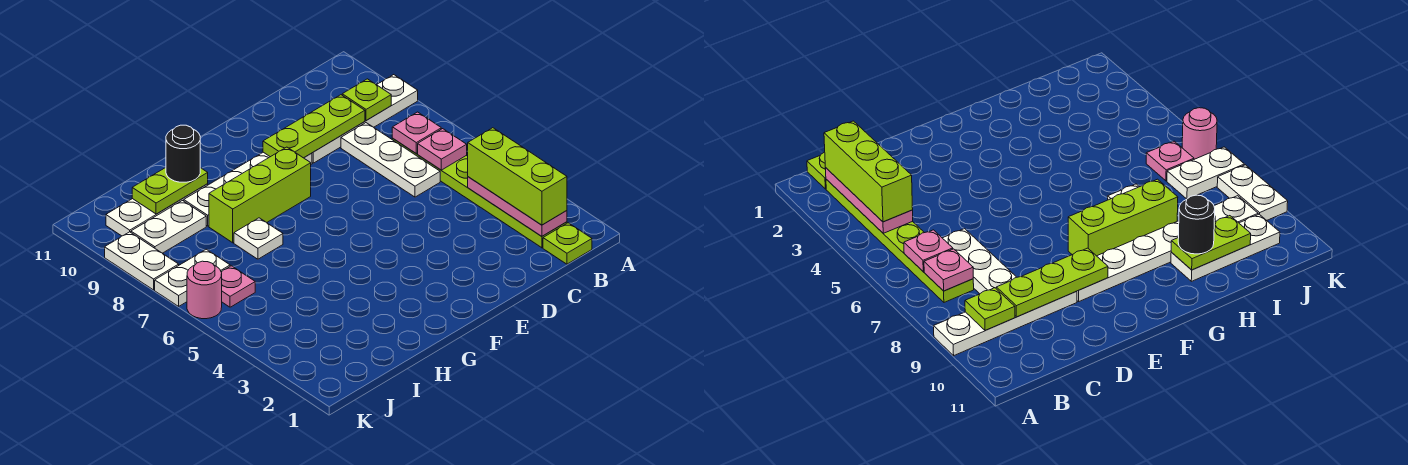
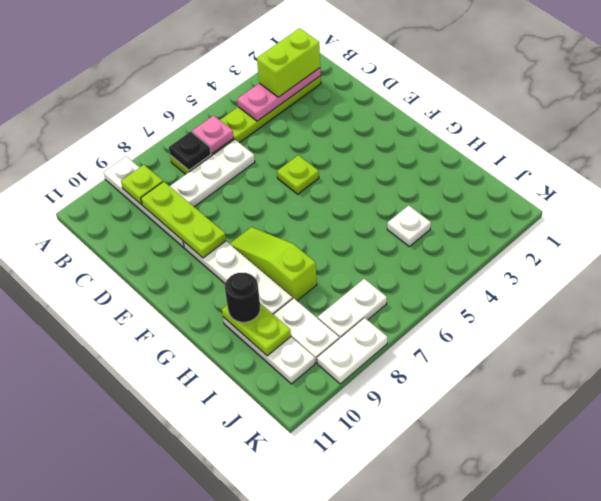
lime 1x1 plate [543,223,592,264] -> lime 1x1 plate moved to [277,155,319,194]
lime 1x3 brick [468,128,567,225] -> lime 1x2 brick [257,28,320,97]
pink 1x1 plate [392,112,441,153] -> black 1x1 plate [169,132,211,170]
lime 1x3 brick [209,147,311,243] -> lime 1x3 slope [230,227,317,301]
white 1x1 plate [234,218,283,259] -> white 1x1 plate moved to [387,205,431,246]
pink 1x1 plate [221,266,255,307] -> none
white 1x2 plate [155,249,230,306] -> white 1x2 plate turned to [318,279,387,338]
pink 1x1 round brick [187,261,222,319] -> none

